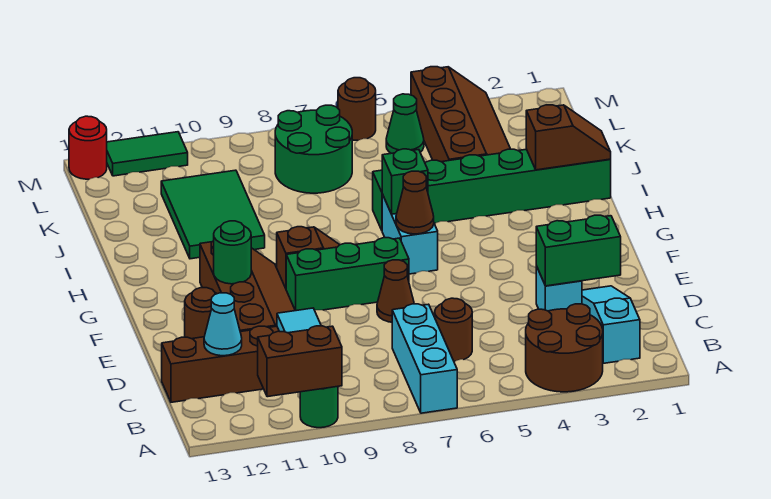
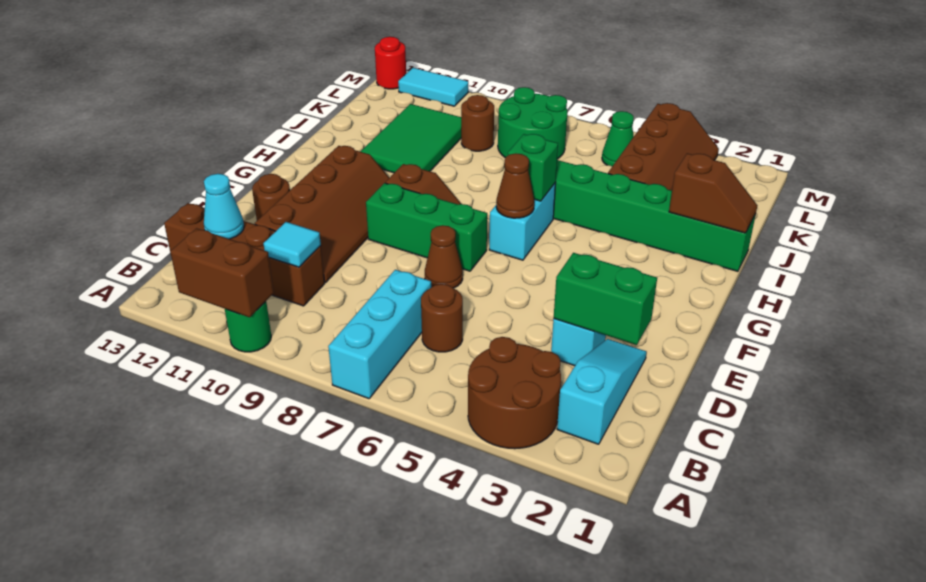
green 1x1 round brick [214,221,251,284] -> none
brown 1x1 round brick [338,78,376,140] -> brown 1x1 round brick moved to [461,95,494,151]
green 1x2 tile [107,132,188,176] -> cyan 1x2 tile [398,68,468,106]

